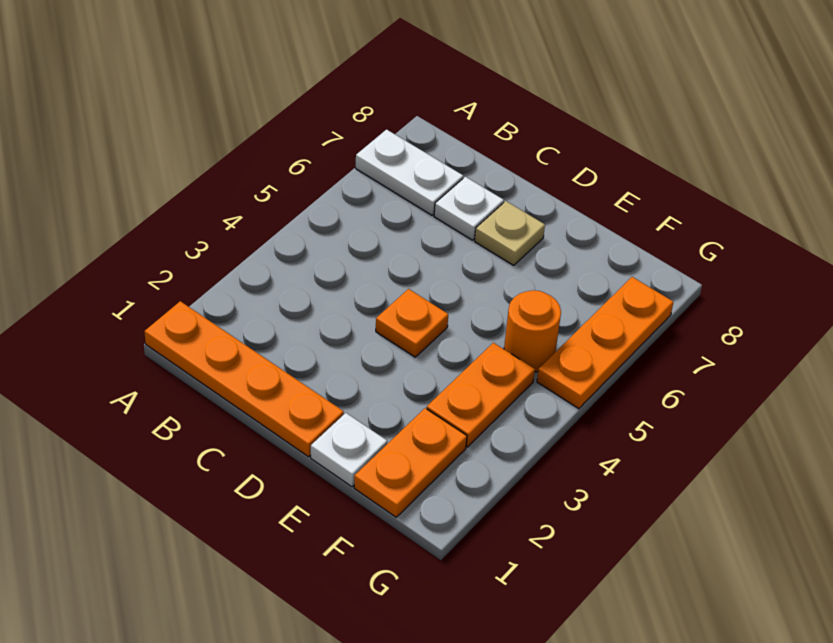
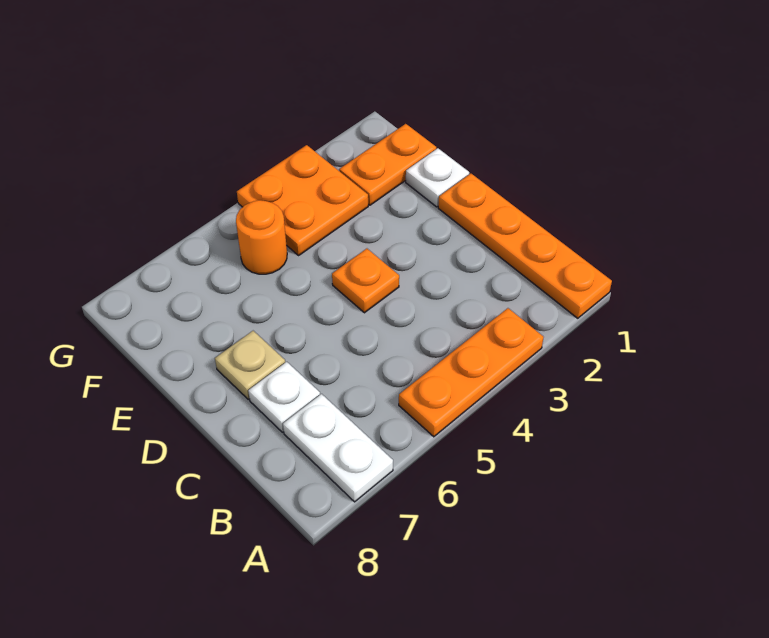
orange 1x2 plate [427,343,535,447] -> orange 2x2 plate [237,145,368,255]
orange 1x3 plate [537,277,673,409] -> orange 1x3 plate moved to [399,308,544,437]

